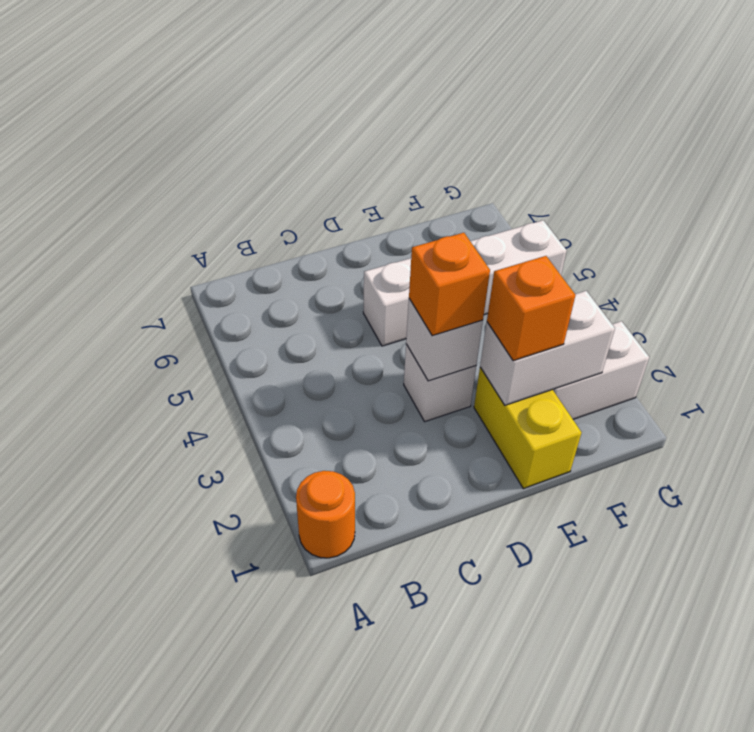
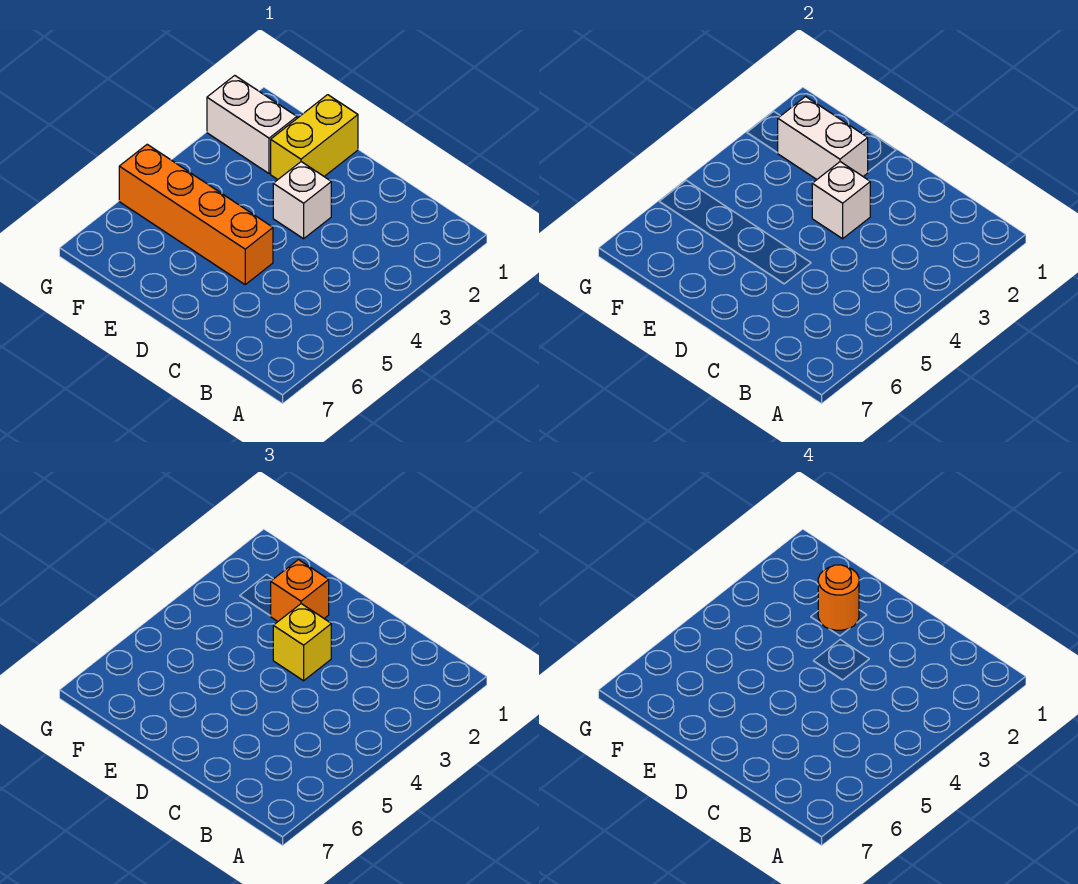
orange 1x1 round brick [296,471,355,558] -> orange 1x1 round brick moved to [818,565,859,630]
orange 1x1 brick [409,233,490,336] -> yellow 1x1 brick [273,604,331,681]
white 1x4 brick [363,220,567,346] -> orange 1x4 brick [119,144,273,284]

